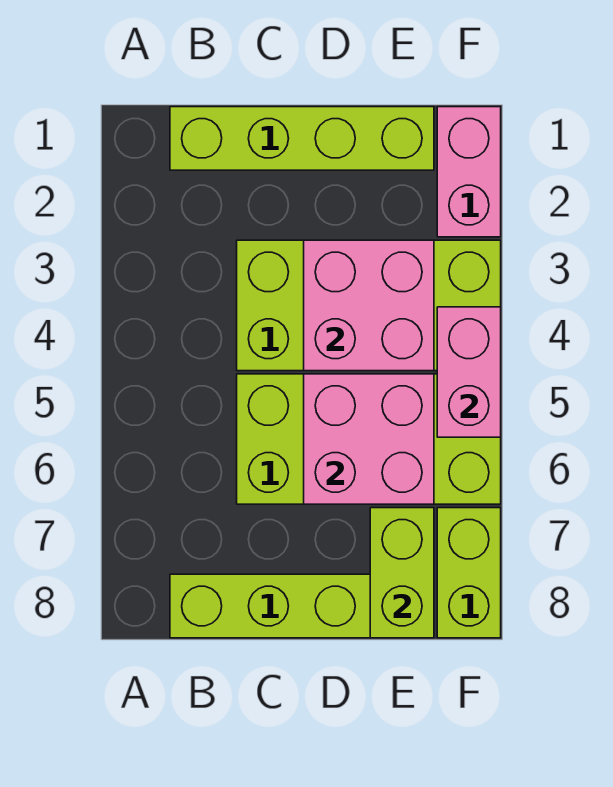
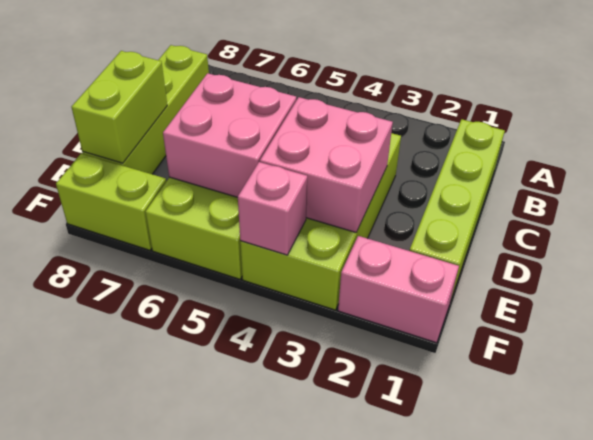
lime 1x2 brick [370,508,434,638] -> lime 1x2 brick turned to [72,51,167,163]
pink 1x2 brick [437,307,501,437] -> pink 1x1 brick [238,162,307,255]

